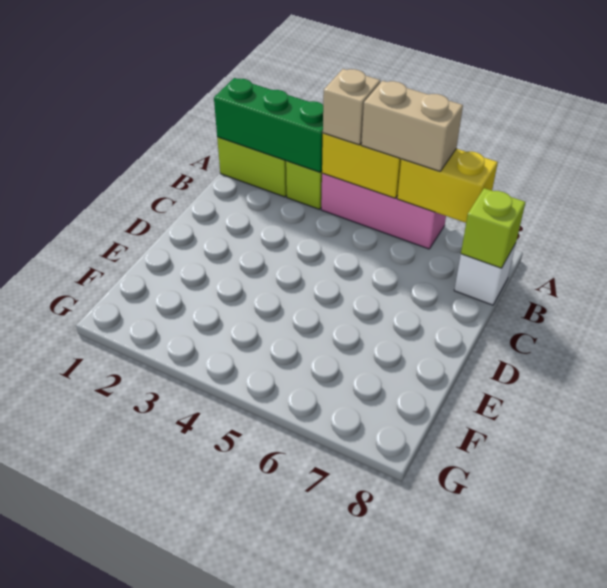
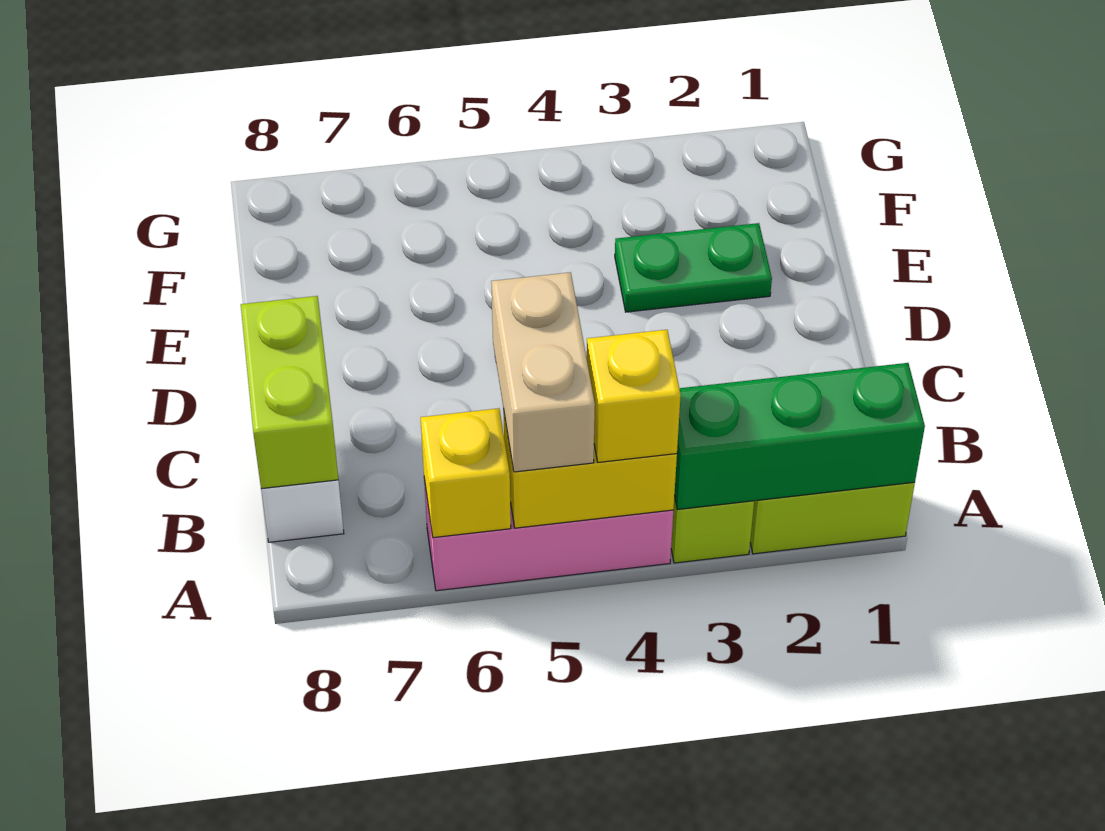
tan 1x1 brick [323,69,380,145] -> yellow 1x1 brick [587,330,681,462]
tan 1x2 brick [361,81,463,171] -> tan 1x2 brick turned to [491,272,595,472]
yellow 1x2 brick [397,149,498,223] -> yellow 1x1 brick [421,408,511,538]
lime 1x1 brick [461,188,525,268] -> lime 1x2 brick [241,296,338,489]
none -> green 1x2 plate [615,223,772,312]

